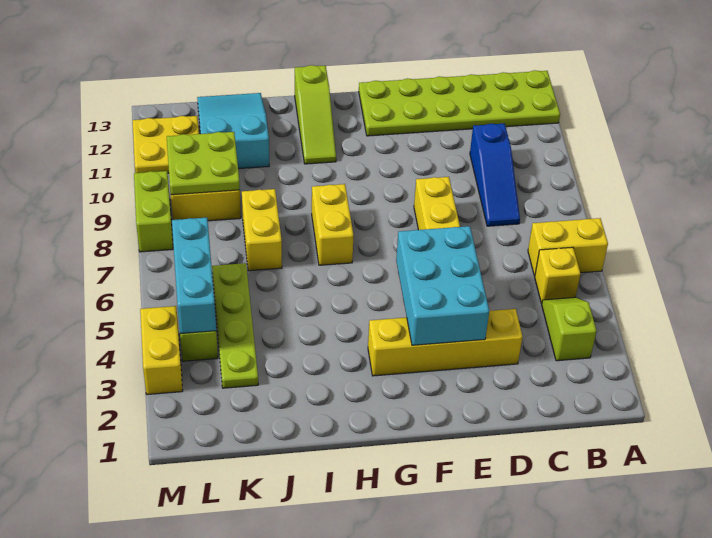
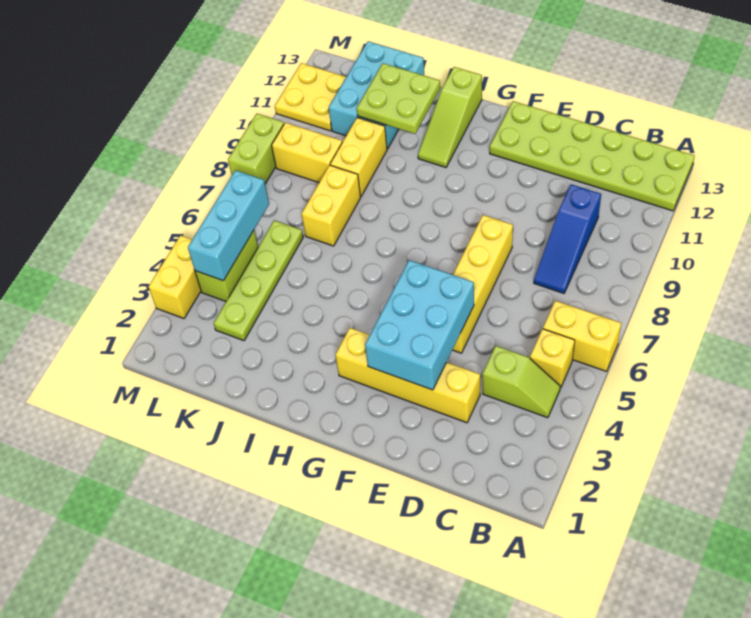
lime 1x2 slope [542,297,597,361] -> lime 1x2 slope turned to [483,346,560,418]
yellow 1x2 brick [312,184,354,265] -> yellow 1x2 brick moved to [330,118,387,196]
cyan 2x3 slope [197,93,269,169] -> cyan 2x3 brick [329,41,424,149]
lime 2x2 plate [167,132,240,195] -> lime 2x2 plate moved to [357,63,440,134]

